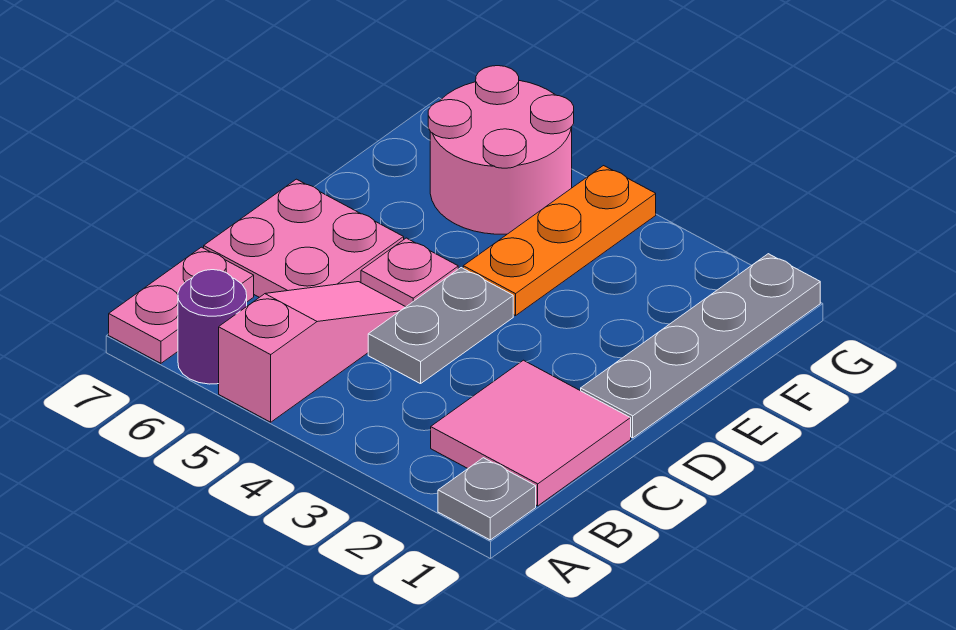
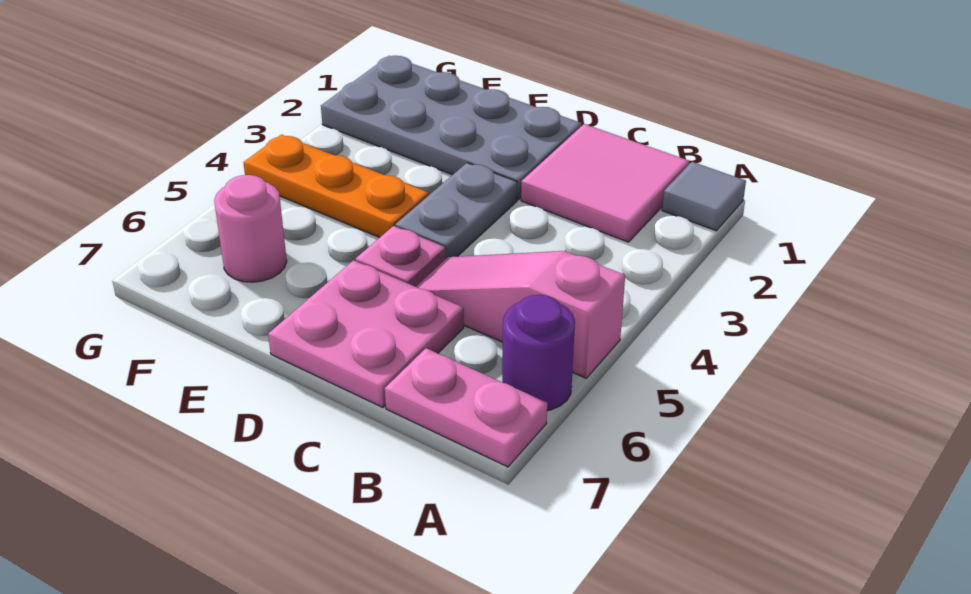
grey 1x1 plate [438,458,536,540] -> grey 1x1 tile [662,162,746,231]
grey 1x2 plate [368,268,513,384] -> grey 1x2 plate turned to [395,163,517,259]
grey 1x4 plate [581,254,820,438] -> grey 2x4 plate [321,56,582,200]
pink 2x2 round brick [428,66,574,234] -> pink 1x1 round brick [214,175,287,282]

